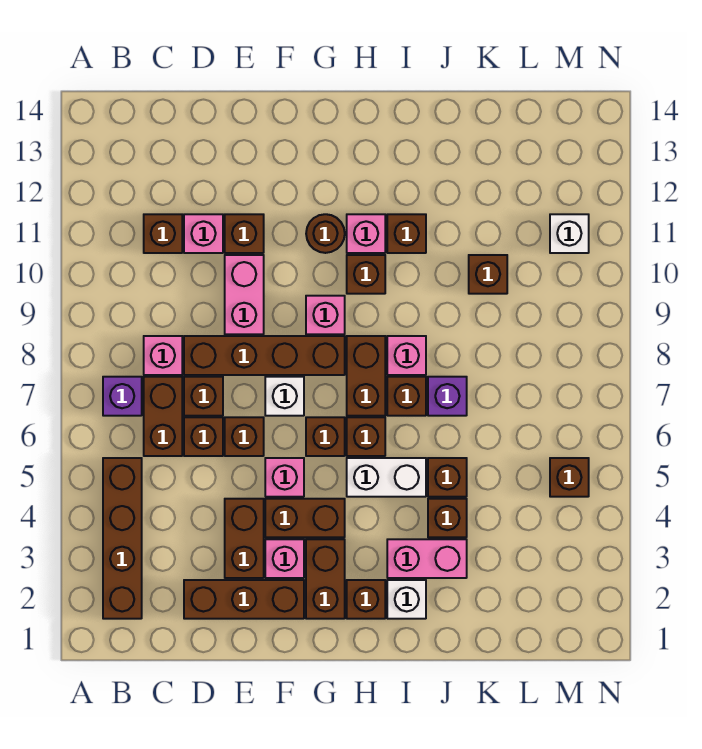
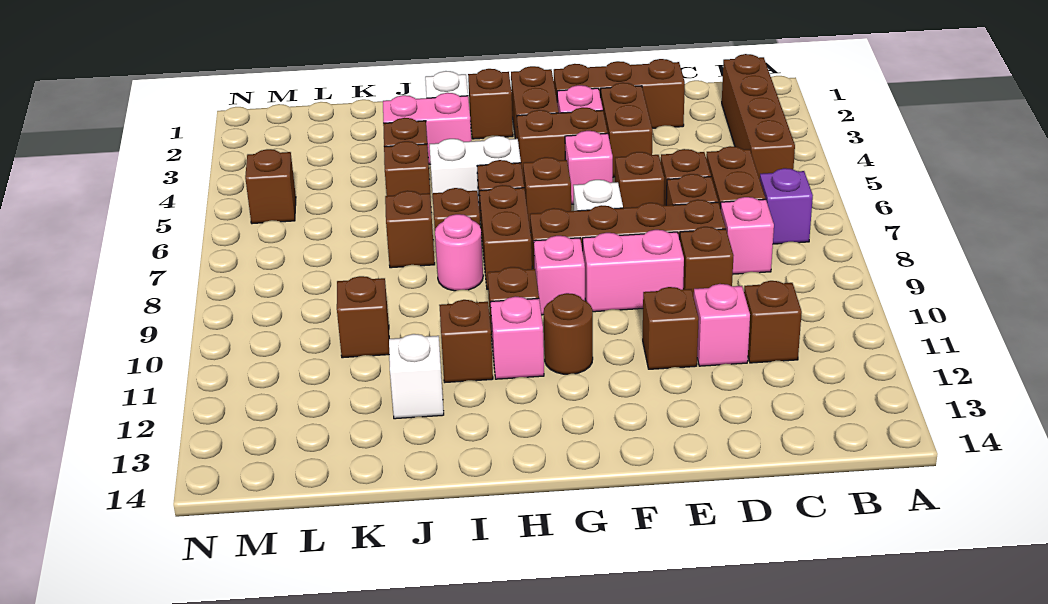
none -> brown 1x1 brick [680,227,734,297]
pink 1x2 brick [225,255,264,334] -> pink 1x2 brick turned to [583,230,684,312]
pink 1x1 brick [387,336,426,375] -> pink 1x1 round brick [435,214,483,291]
purple 1x1 brick [428,377,467,416] -> brown 1x1 brick [385,191,435,268]
white 1x1 brick [550,214,589,253] -> white 1x1 brick moved to [389,334,444,419]

